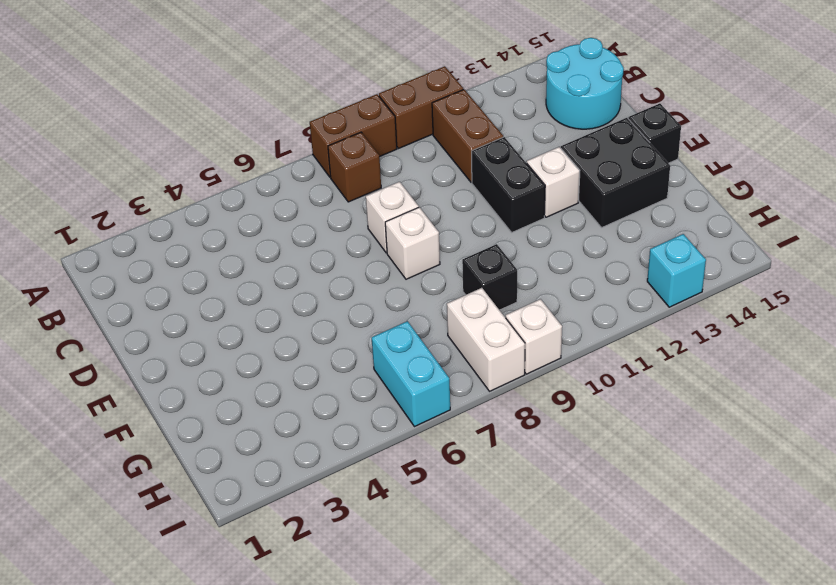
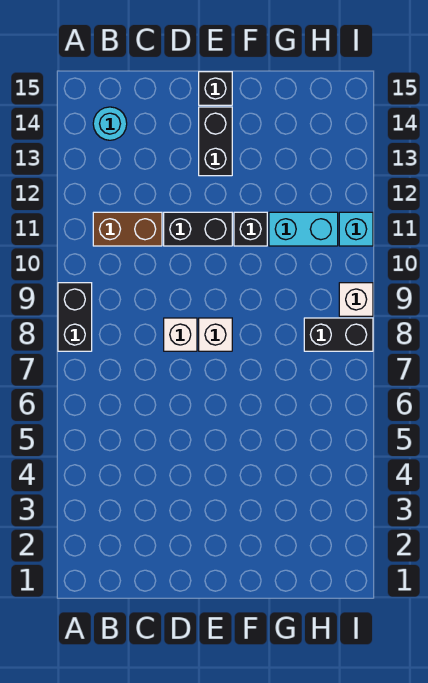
brown 1x2 brick [310,94,397,177] -> black 1x2 brick [58,283,92,351]
brown 1x2 brick [379,66,463,149] -> none
brown 1x1 brick [328,132,381,202] -> none
cyan 2x2 round brick [546,38,624,129] -> cyan 1x1 round brick [93,107,127,140]
white 1x1 brick [527,147,580,217] -> none
black 2x2 brick [561,118,670,227] -> black 1x2 brick [199,107,232,176]
black 1x1 brick [462,244,517,310] -> black 1x1 brick moved to [234,212,267,246]
cyan 1x2 brick [372,321,450,427] -> cyan 1x2 brick moved to [269,212,338,246]
white 1x2 brick [447,288,525,391] -> black 1x2 brick [304,318,373,351]
cyan 1x1 brick [647,234,706,307] -> cyan 1x1 brick moved to [339,212,373,246]

